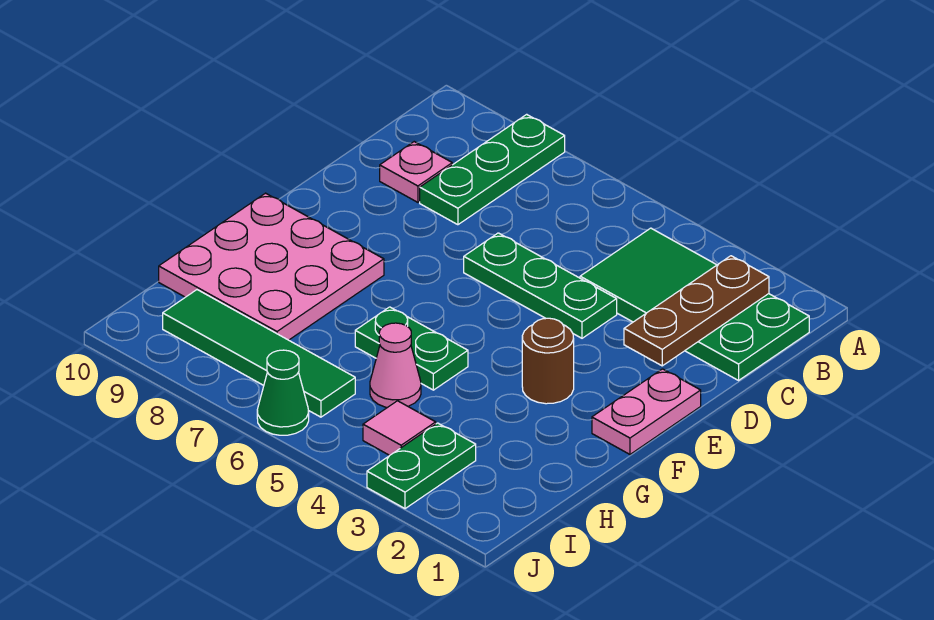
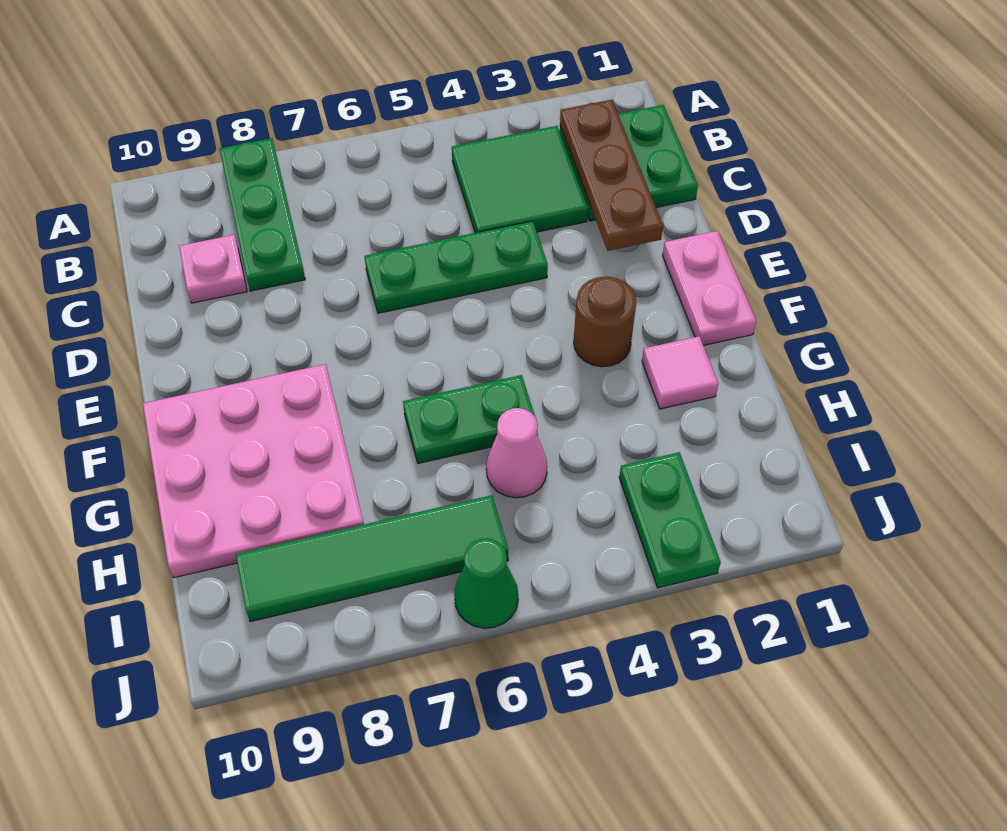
pink 1x1 tile [363,401,436,455] -> pink 1x1 tile moved to [642,336,718,409]

